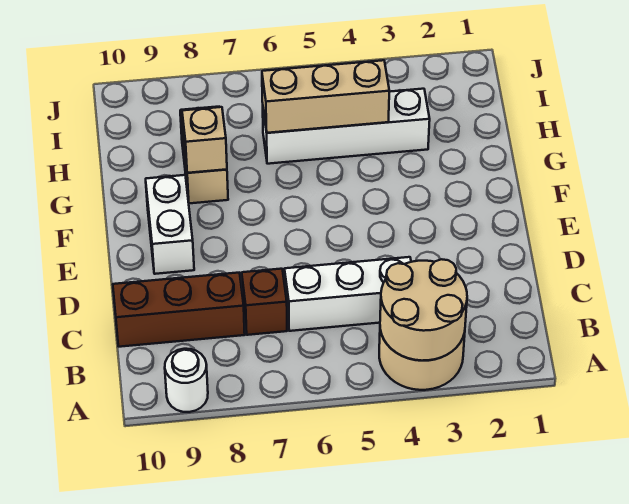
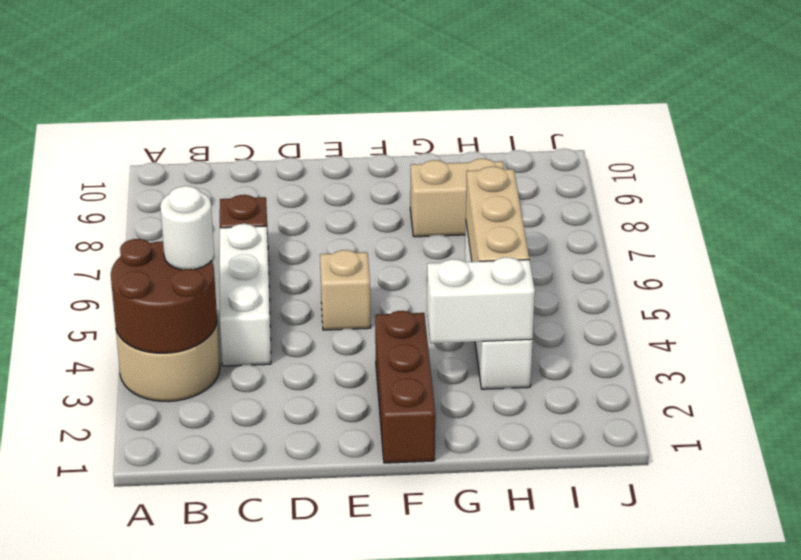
tan 2x2 round brick [380,259,467,361] -> brown 2x2 round brick [111,239,217,353]
white 1x1 round brick [165,349,208,412] -> white 1x1 round brick moved to [160,186,214,270]
brown 1x3 brick [113,273,245,347] -> brown 1x3 brick moved to [375,311,435,463]
white 1x2 brick [146,175,194,274] -> white 1x2 brick moved to [427,257,535,343]
tan 1x1 brick [182,107,227,173] -> tan 1x1 brick moved to [320,250,371,330]

